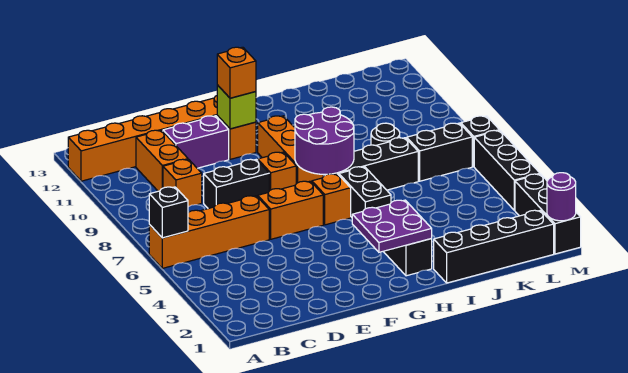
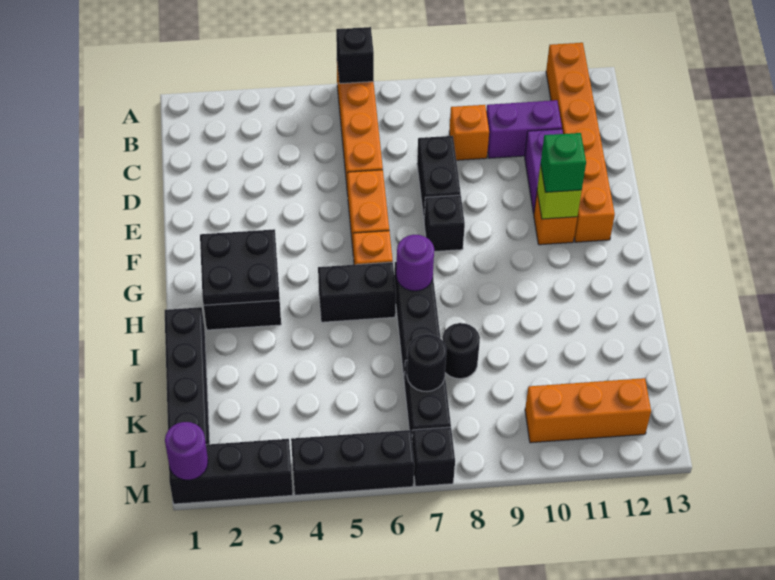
orange 1x2 brick [136,130,188,191] -> purple 1x2 brick [486,100,562,158]
orange 1x1 brick [258,152,296,191] -> black 1x1 brick [424,195,465,252]
orange 1x1 brick [217,47,256,98] -> green 1x1 brick [541,133,586,192]
purple 2x2 plate [352,200,432,252] -> black 2x2 plate [200,229,280,305]
purple 2x2 round brick [295,107,354,174] -> purple 1x1 round brick [396,235,434,291]
orange 1x3 brick [258,116,323,184] -> orange 1x3 brick moved to [525,378,651,443]
none -> black 1x1 round brick [407,334,447,392]

